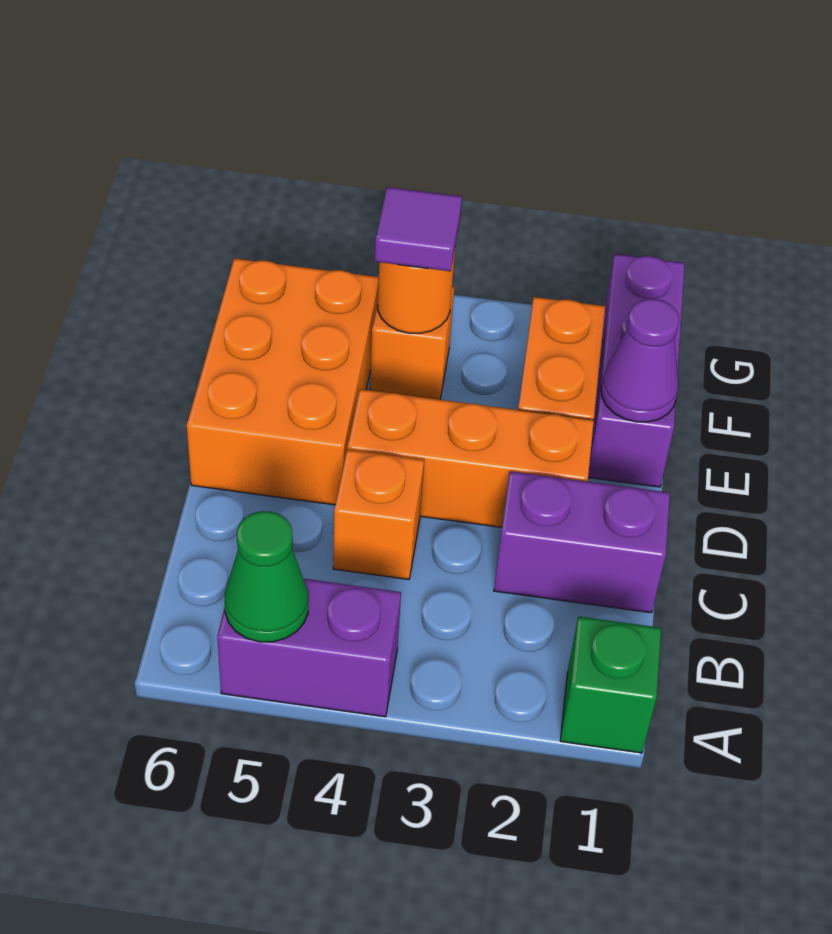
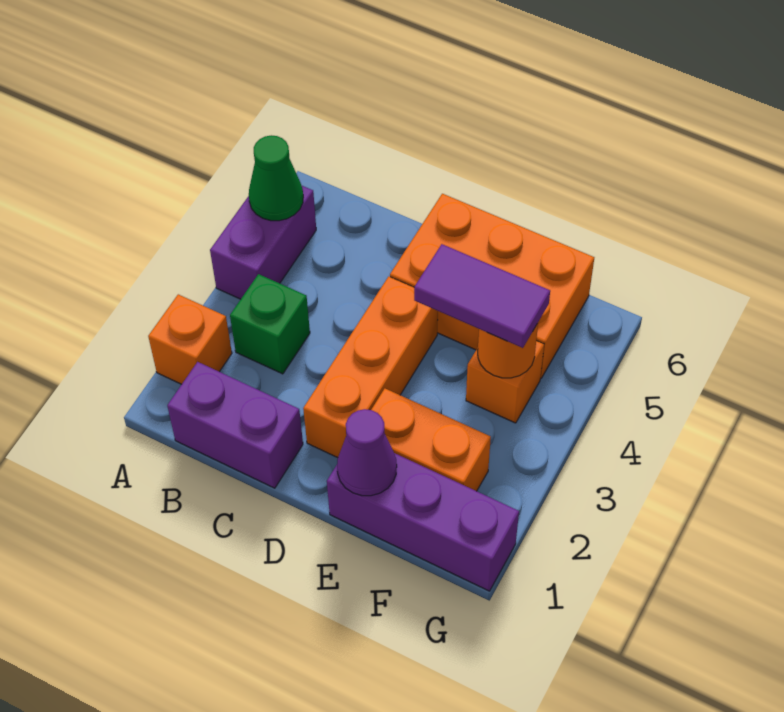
green 1x1 brick [560,617,661,753] -> green 1x1 brick moved to [230,274,310,374]
purple 1x2 brick [494,471,670,613] -> purple 1x2 brick turned to [167,362,303,488]
orange 1x1 brick [333,449,424,579] -> orange 1x1 brick moved to [148,294,232,384]
purple 1x1 tile [375,187,462,271] -> purple 1x2 tile [414,244,550,348]

